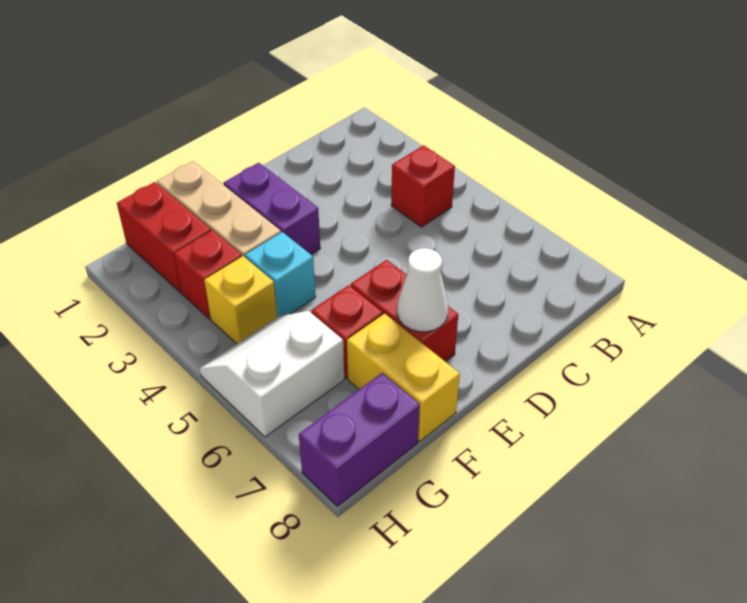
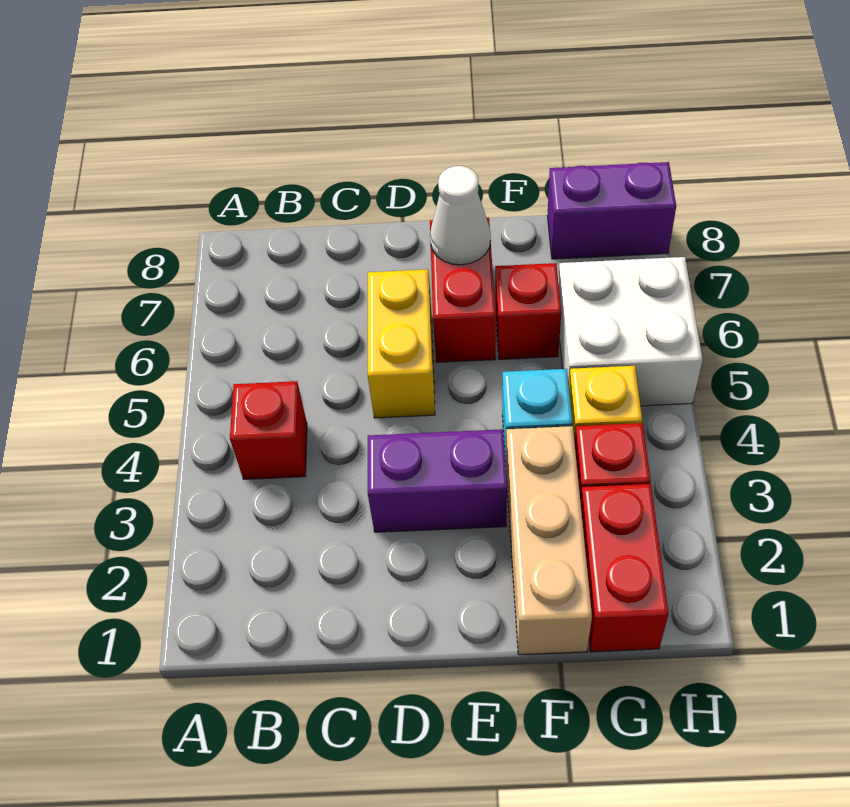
purple 1x2 brick [224,163,320,254] -> purple 1x2 brick turned to [368,429,507,532]
yellow 1x2 brick [347,314,460,441] -> yellow 1x2 brick moved to [368,269,435,418]
white 2x2 slope [200,311,344,437] -> white 2x2 brick [558,257,703,406]

